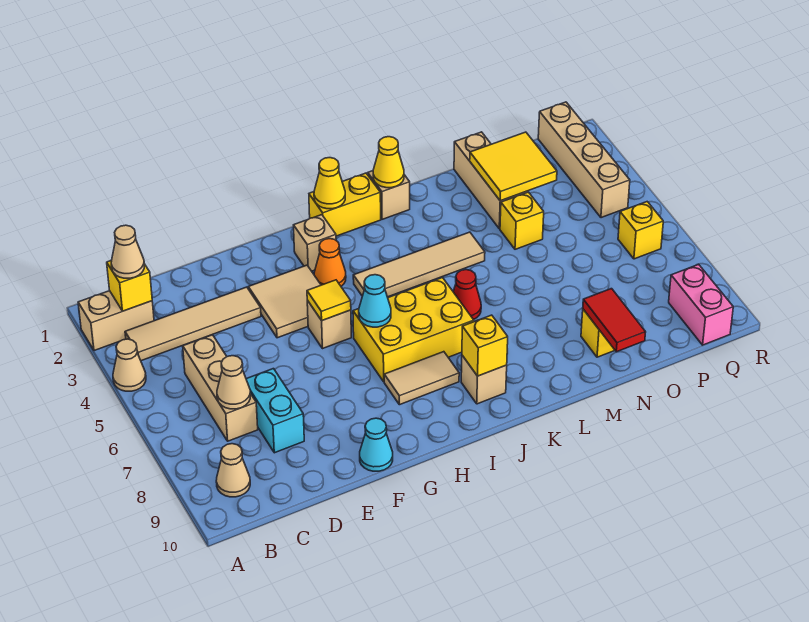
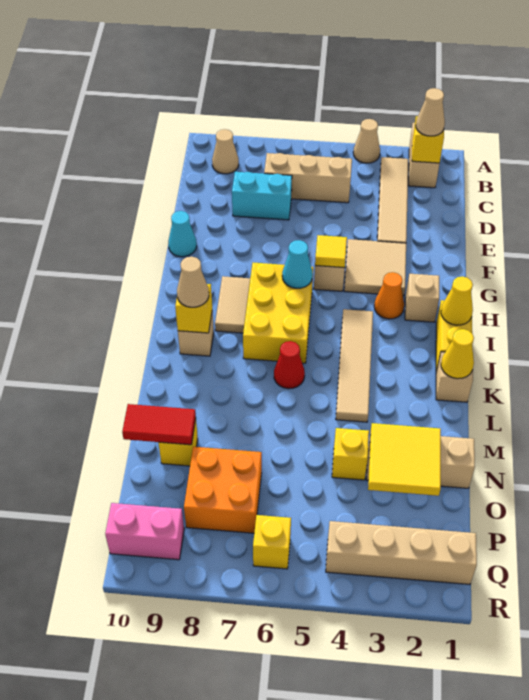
tan 1x1 cone [217,356,251,409] -> tan 1x1 cone moved to [177,257,209,307]
none -> orange 2x2 brick [184,447,262,533]

